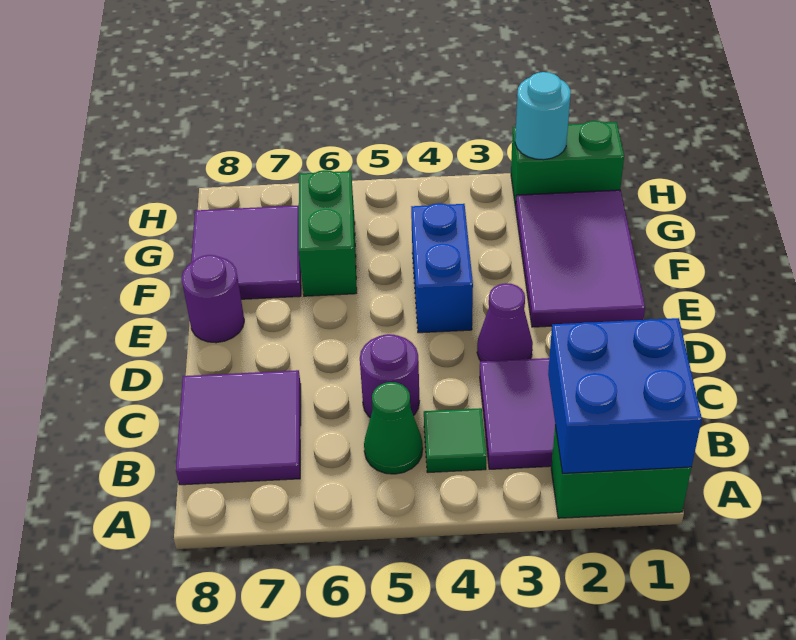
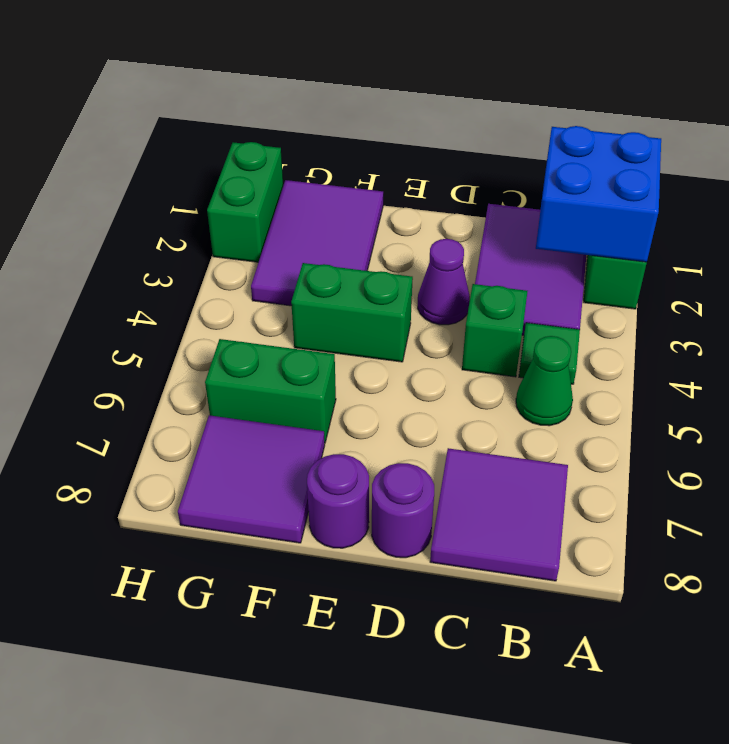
none -> green 1x1 brick [462,284,527,377]
purple 1x1 round brick [360,334,419,418] -> purple 1x1 round brick moved to [372,463,434,558]
purple 2x3 tile [516,190,645,327] -> purple 2x3 tile turned to [251,180,383,306]
blue 1x2 brick [411,203,473,333] -> green 1x2 brick [291,263,413,362]
cyan 1x1 round brick [515,72,571,160] -> none

